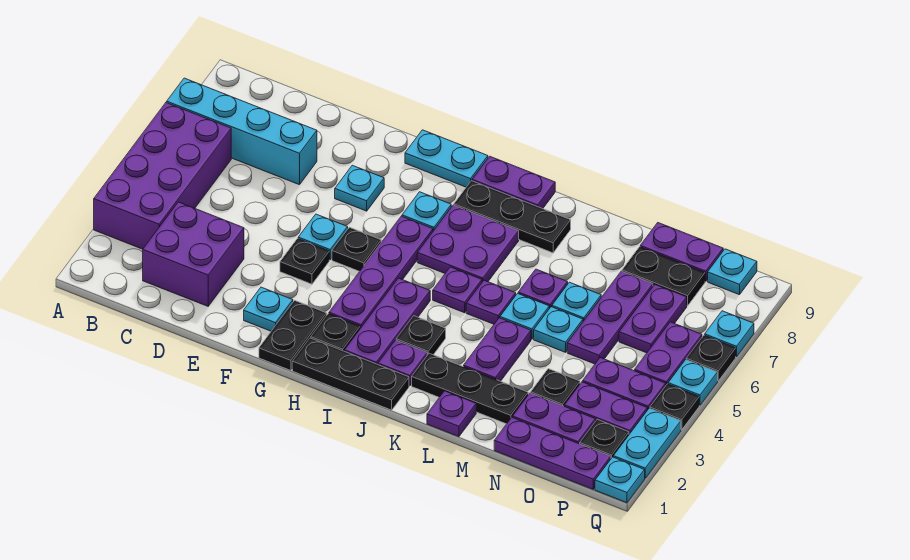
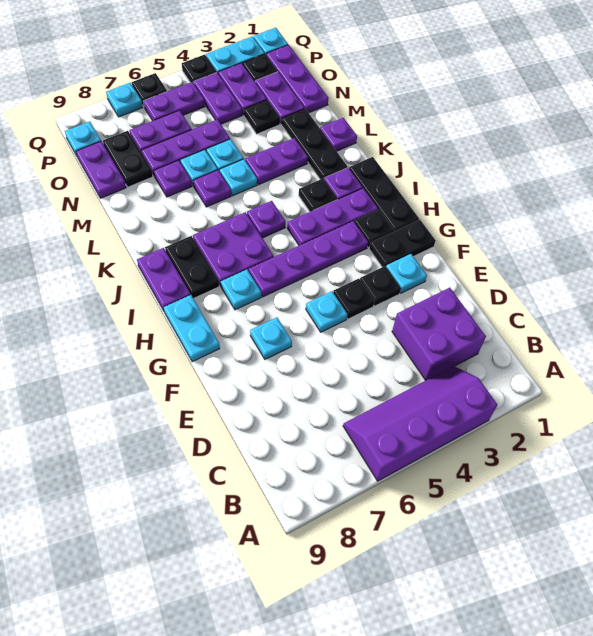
purple 2x4 brick [94,103,231,249] -> purple 2x4 slope [343,366,497,481]
cyan 1x4 brick [167,78,317,185] -> none
black 1x1 plate [332,227,381,271] -> black 1x1 plate moved to [360,266,401,306]
black 1x3 plate [454,181,571,253] -> black 1x2 plate [165,236,219,299]
purple 1x1 plate [466,280,516,324] -> purple 1x1 plate moved to [154,160,192,197]
cyan 1x1 plate [668,360,718,405] -> none

